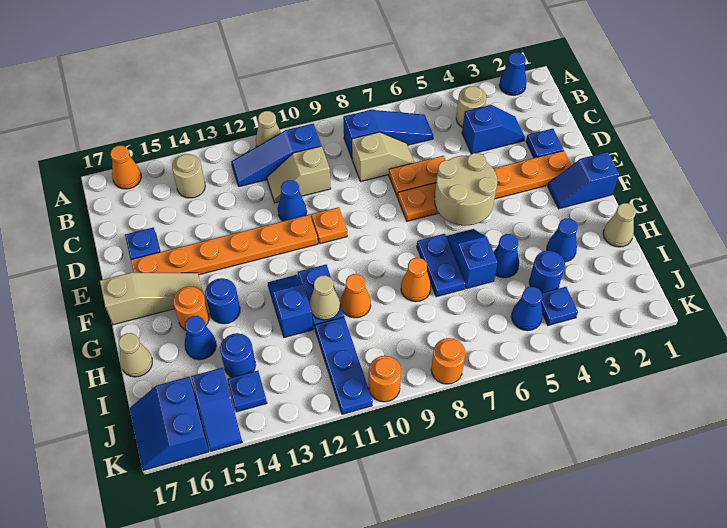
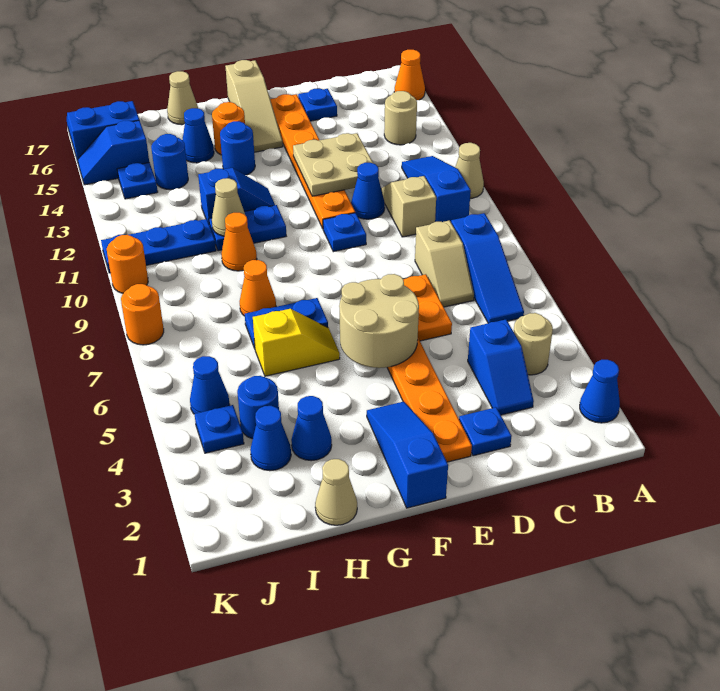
none -> tan 2x2 plate [293,133,373,196]
orange 1x1 plate [311,207,347,244] -> blue 1x1 plate [323,213,366,252]
blue 1x2 slope [548,152,619,209] -> blue 1x3 slope [367,402,448,508]
blue 1x2 slope [446,229,498,289] -> yellow 1x2 slope [253,309,340,376]
blue 1x1 cone [494,234,519,278] -> blue 1x1 cone moved to [250,406,291,471]

